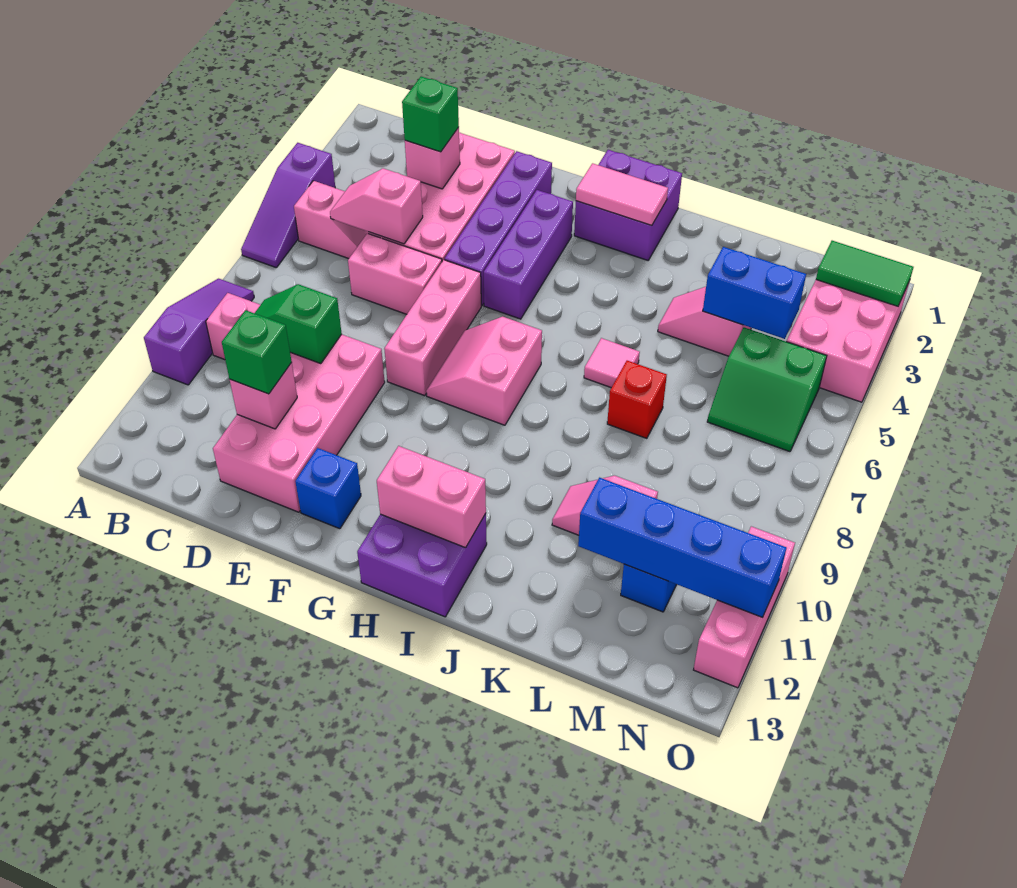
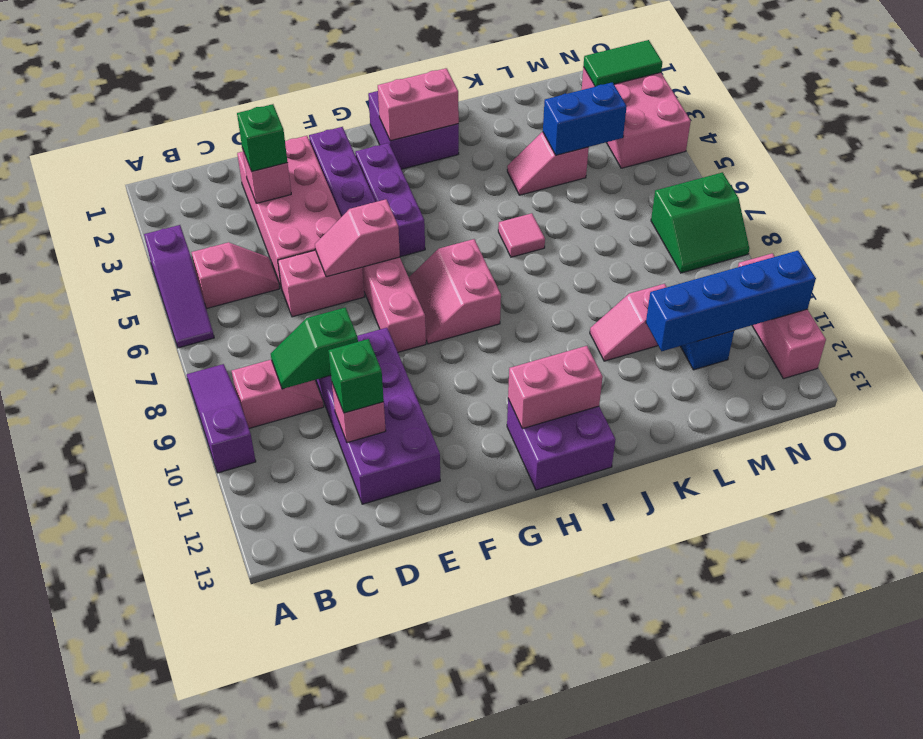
pink 1x2 slope [330,168,423,244] -> pink 1x2 slope moved to [315,199,400,277]
pink 2x4 brick [213,334,385,512] -> purple 2x4 brick [316,328,440,504]
blue 1x1 brick [295,448,361,529] -> none
pink 1x2 tile [576,163,668,226] -> pink 1x2 brick [378,68,459,141]
red 1x1 brick [607,361,667,438] -> none
green 2x2 slope [707,327,827,452] -> green 2x2 slope moved to [651,172,749,273]

